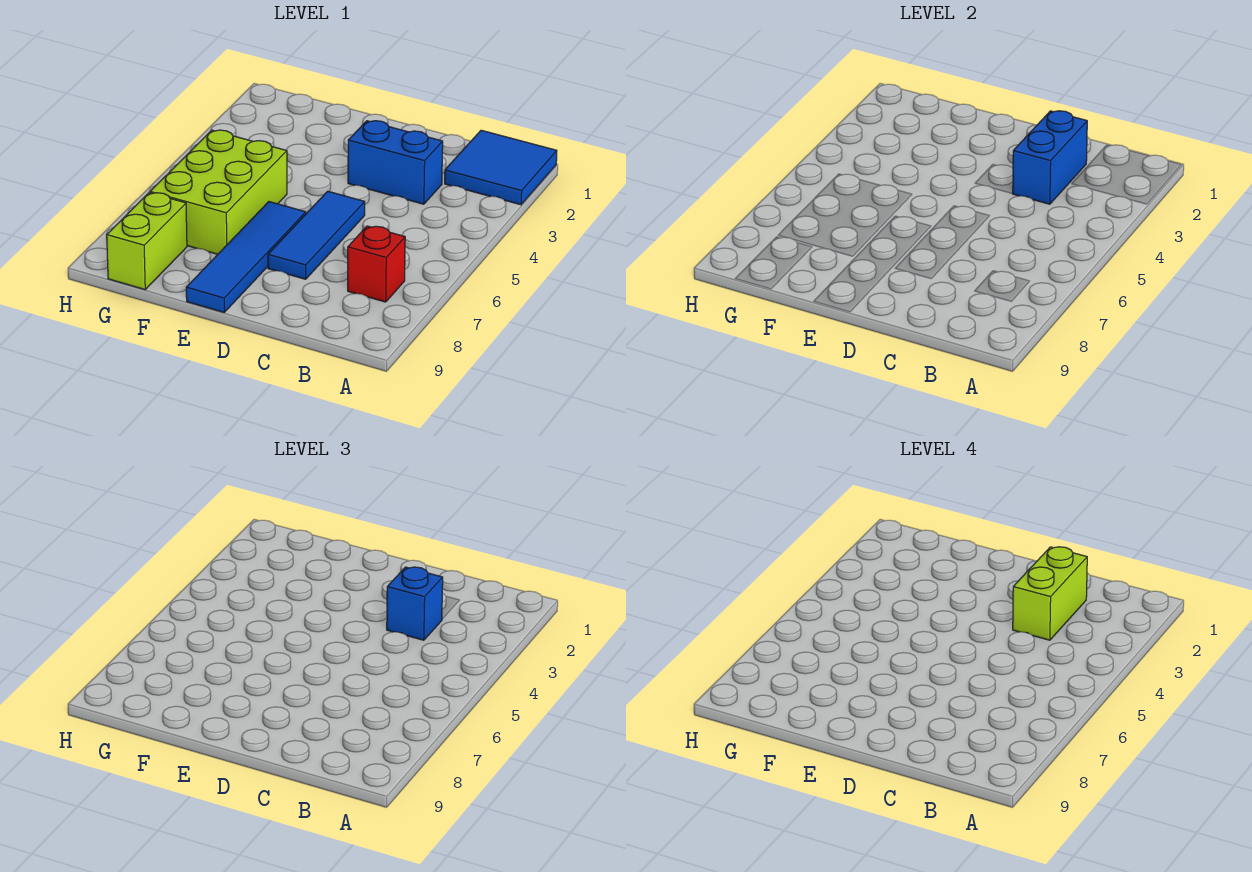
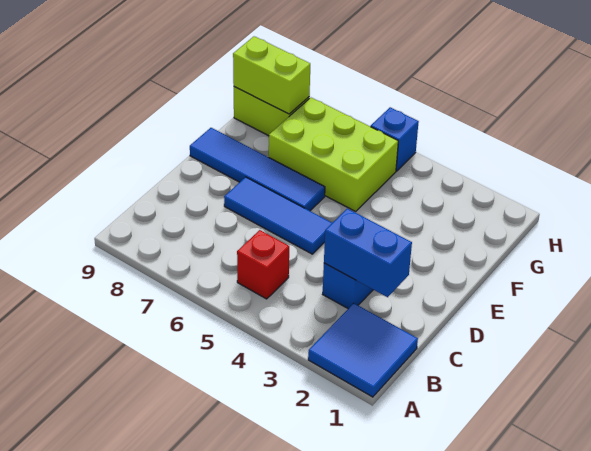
red 1x1 brick [348,226,405,302] -> red 1x1 brick moved to [237,230,289,299]
lime 1x2 brick [1013,547,1087,640] -> lime 1x2 brick moved to [233,36,310,114]
blue 1x1 brick [387,567,443,640] -> blue 1x1 brick moved to [371,107,419,171]

